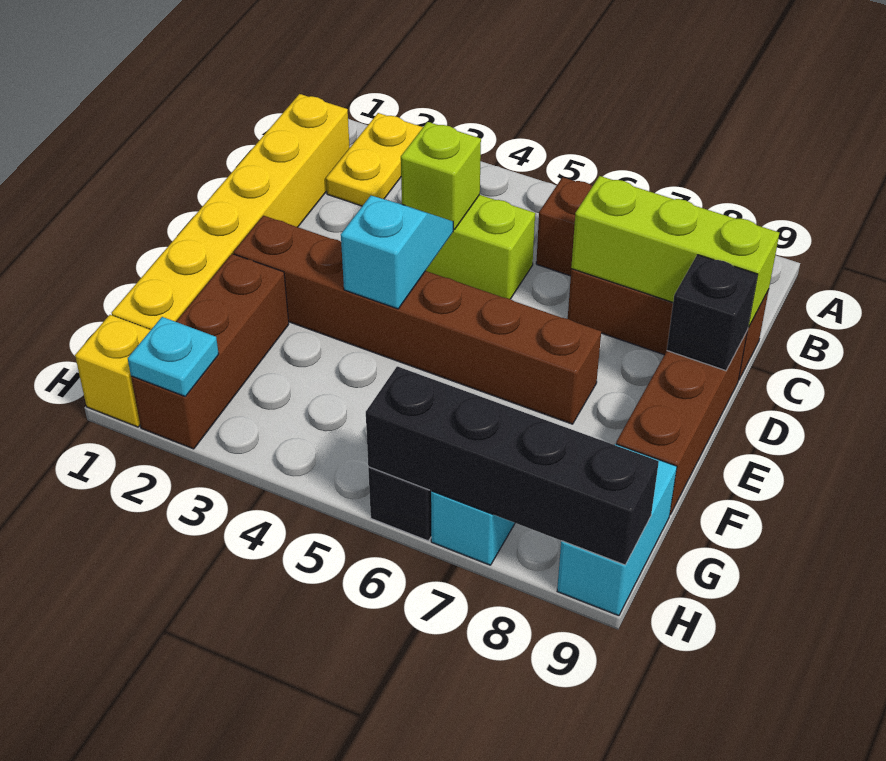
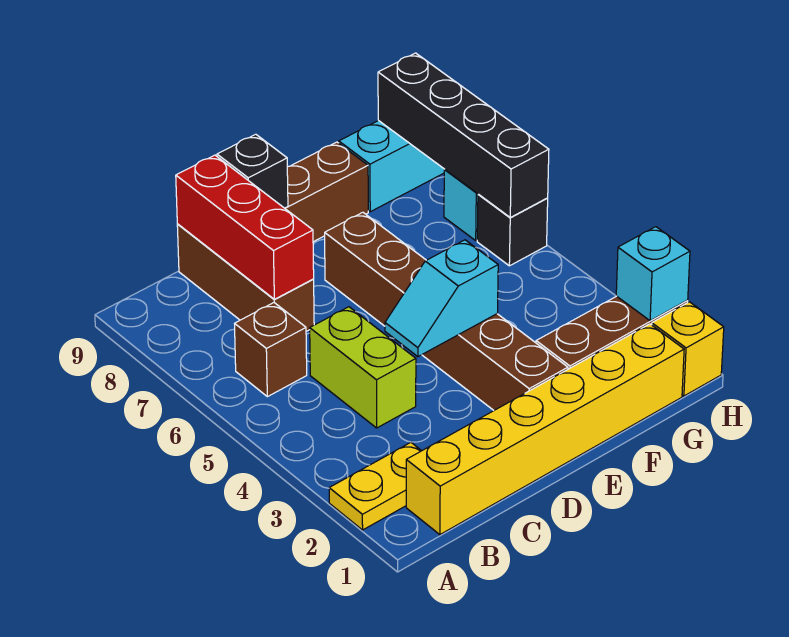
lime 1x1 brick [401,122,481,230] -> none
lime 1x3 brick [571,176,779,328] -> red 1x3 brick [176,155,314,300]
cyan 1x1 plate [128,317,219,396] -> cyan 1x1 brick [616,227,690,321]

